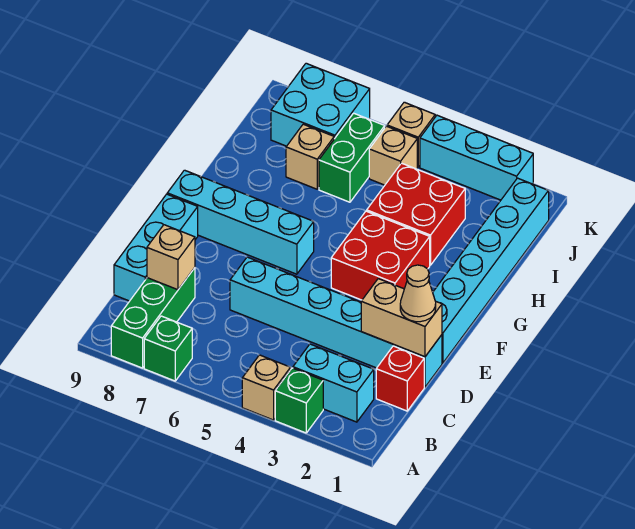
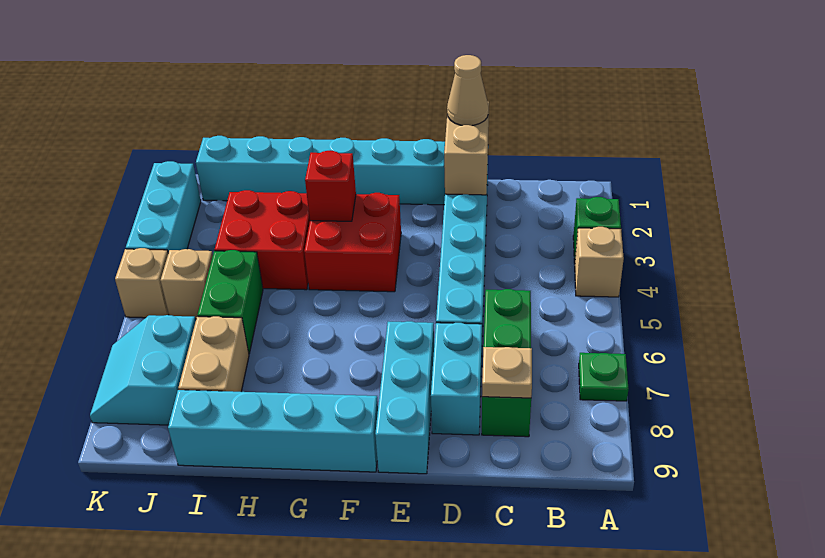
green 1x1 brick [144,316,192,381] -> green 1x1 plate [579,353,629,401]
green 1x3 brick [111,268,195,368] -> green 1x3 brick turned to [482,289,531,437]
cyan 1x2 brick [293,344,374,422] -> cyan 1x2 brick moved to [431,323,482,435]
red 1x1 brick [376,346,424,411] -> red 1x1 brick moved to [305,151,356,221]
tan 1x1 brick [147,225,195,290] -> tan 1x1 plate [482,347,532,398]
cyan 1x3 brick [114,194,198,301] -> cyan 1x3 brick turned to [375,321,434,474]
cyan 1x4 brick [167,170,314,274] -> cyan 1x4 brick turned to [168,390,378,472]
green 1x2 brick [319,113,385,202] -> green 1x2 brick turned to [197,250,263,353]
tan 1x1 brick [286,124,334,189] -> tan 1x2 brick [178,316,249,392]
cyan 2x2 brick [271,63,370,146] -> cyan 2x2 slope [90,315,196,425]

